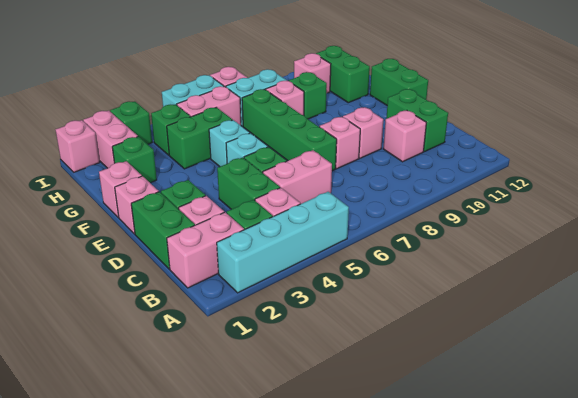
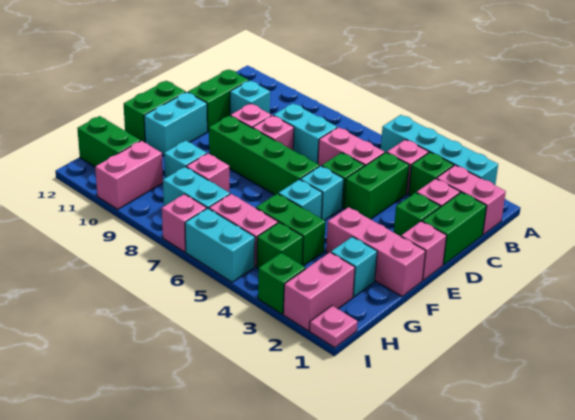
none -> cyan 1x2 brick [274,104,337,164]
pink 1x1 brick [383,111,426,162] -> cyan 1x1 brick [230,80,270,116]
green 1x4 brick [242,89,337,171] -> green 1x4 brick turned to [209,116,320,195]
none -> cyan 1x2 brick [144,92,207,155]
pink 1x1 brick [99,161,142,218] -> pink 1x3 brick [326,207,426,296]
green 1x1 brick [112,137,157,183] -> cyan 1x1 brick [331,237,377,297]
green 1x1 brick [289,72,327,119] -> cyan 1x1 brick [164,141,207,178]
green 1x2 brick [316,46,370,103] -> green 1x2 brick turned to [77,116,140,167]
pink 1x1 brick [294,53,331,93] -> pink 1x2 brick [95,141,163,209]
pink 1x1 brick [56,120,100,172] -> pink 1x1 plate [309,306,358,348]

